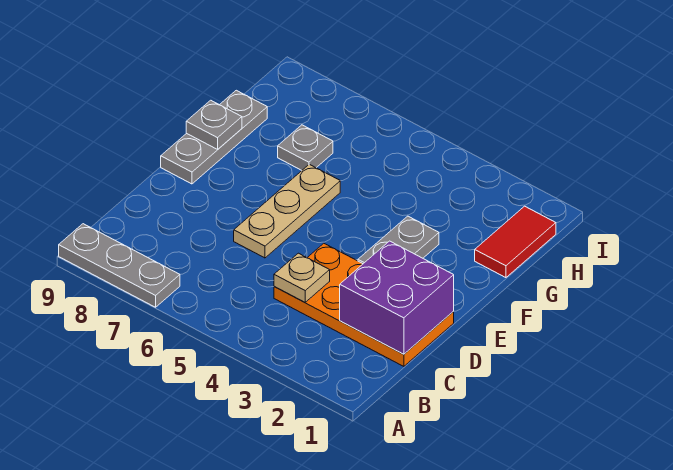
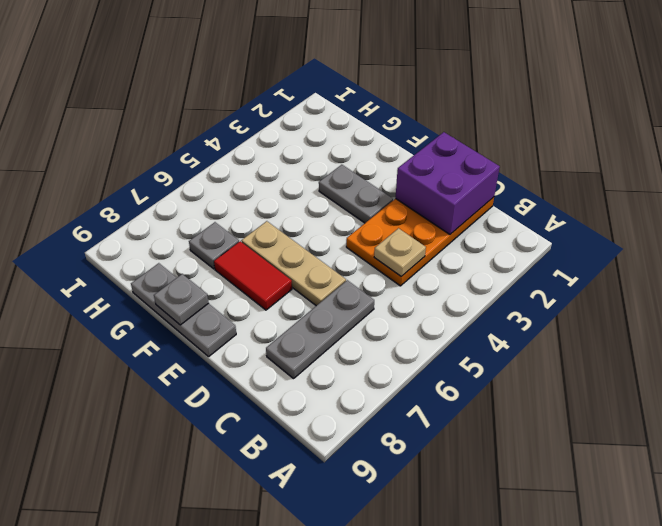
grey 1x3 plate [59,224,180,307] -> grey 1x3 plate moved to [266,280,374,379]
red 1x2 tile [475,206,556,278] -> red 1x2 tile moved to [214,241,292,310]

